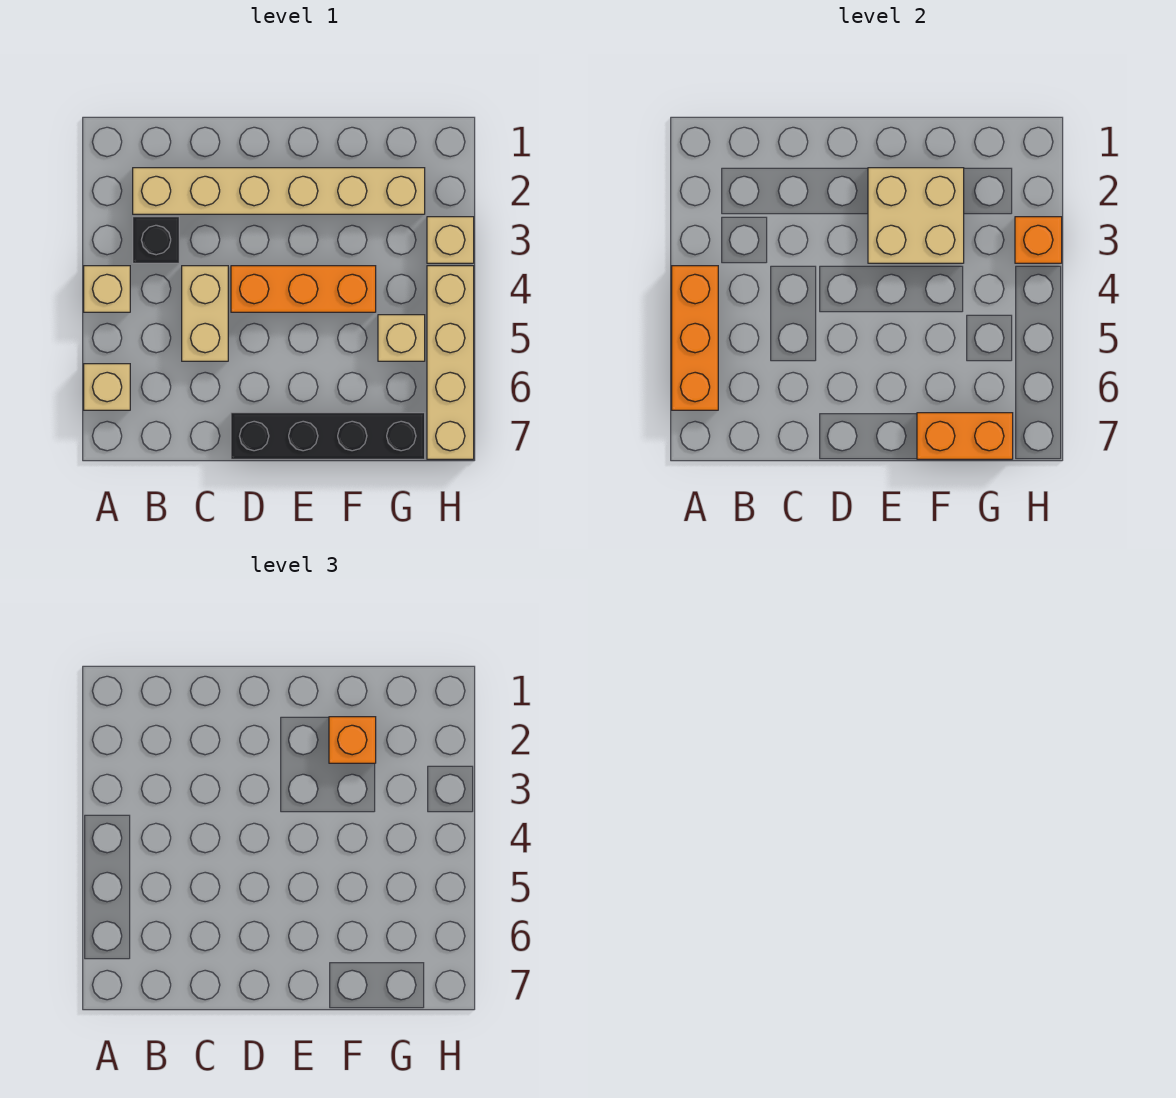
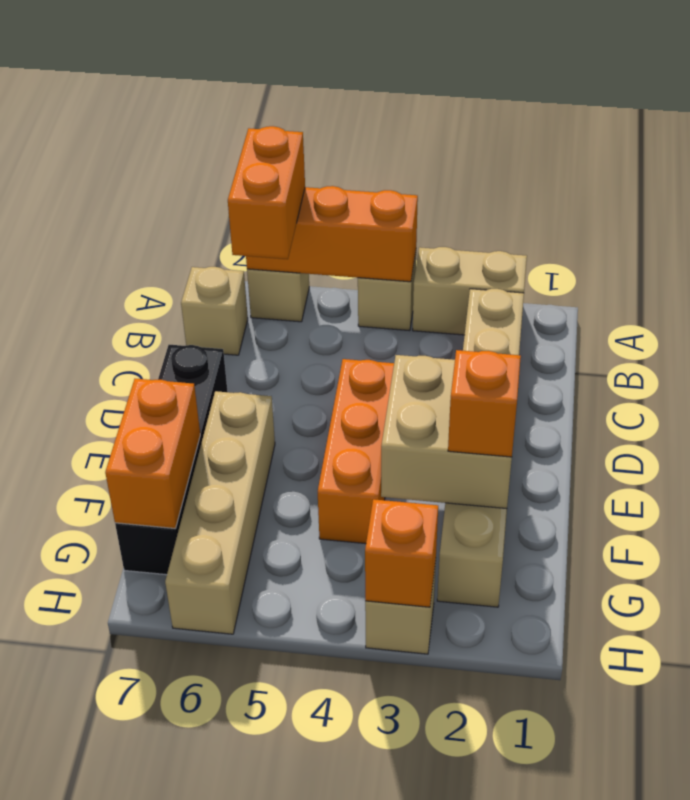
none -> orange 1x2 brick [228,126,305,259]
black 1x1 brick [133,217,179,263] -> none
tan 1x2 brick [182,266,228,361] -> tan 1x2 brick moved to [413,247,527,335]
tan 1x1 brick [378,315,425,361] -> tan 1x1 brick moved to [181,267,248,355]
tan 1x4 brick [427,266,474,459] -> tan 1x4 brick turned to [165,391,275,634]

